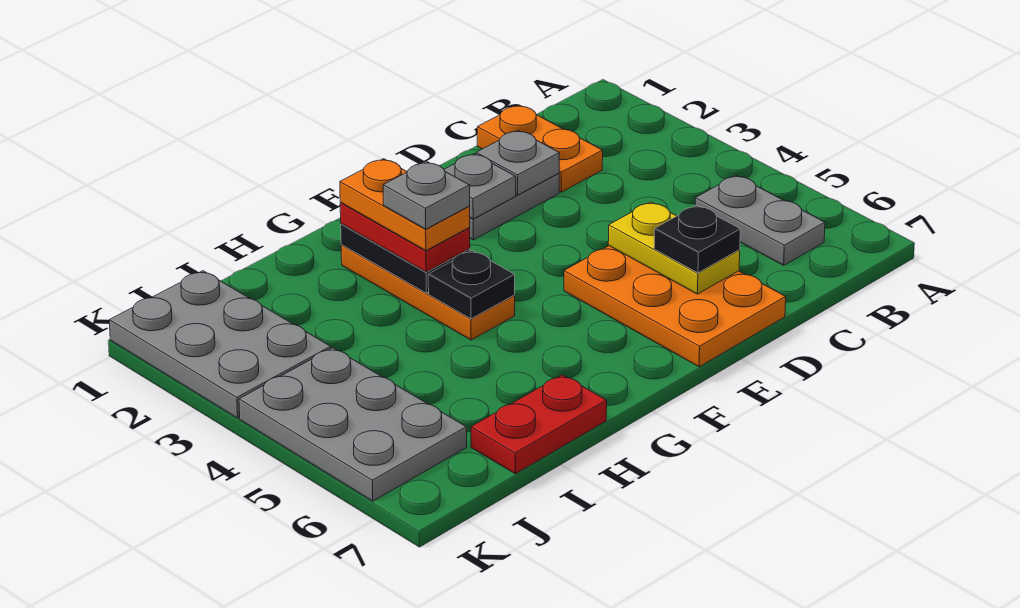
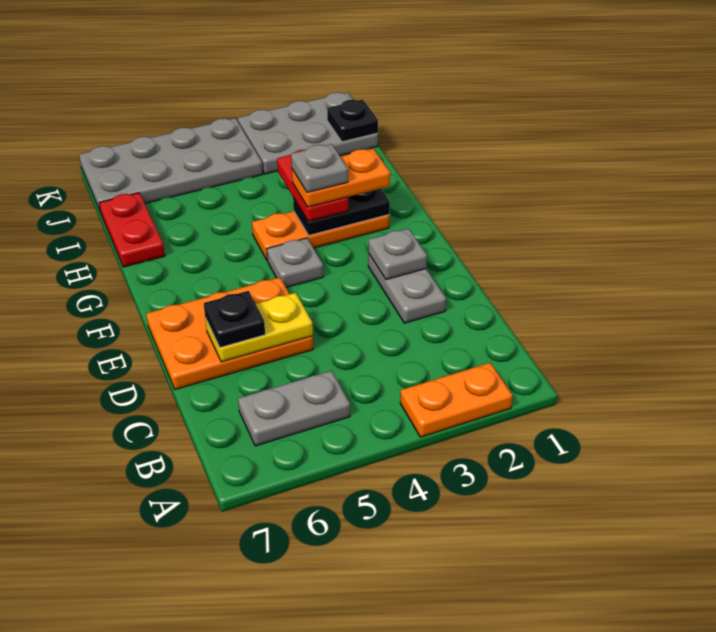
orange 1x2 plate [477,105,603,192] -> orange 1x2 plate moved to [400,363,513,437]
grey 1x1 plate [476,130,559,195] -> grey 1x1 plate moved to [267,238,323,287]
red 1x2 plate [340,203,470,272] -> red 1x2 plate turned to [277,150,348,221]
black 1x1 plate [428,251,515,319] -> black 1x1 plate moved to [327,100,378,142]
grey 2x3 plate [239,348,467,501] -> grey 2x4 plate [79,118,263,213]

